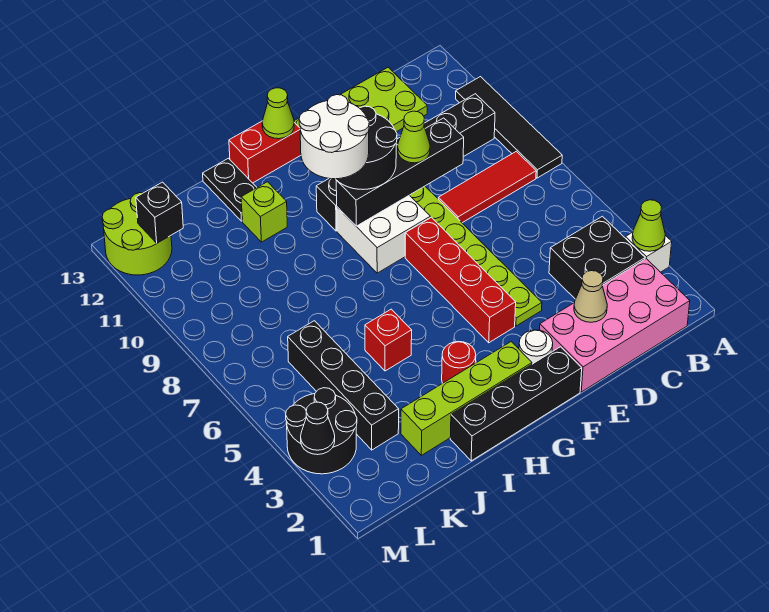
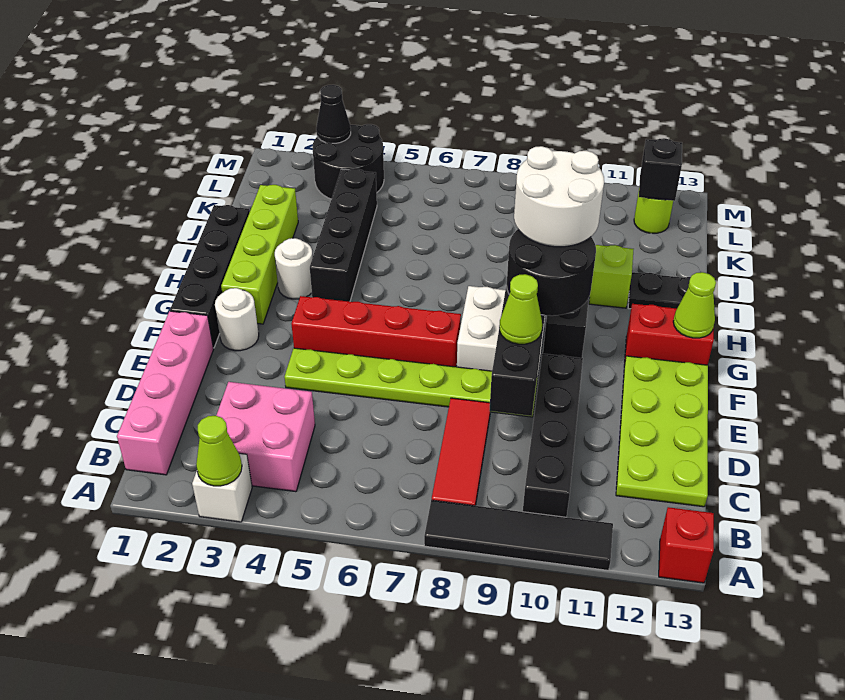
pink 2x4 brick [540,259,690,392] -> pink 1x4 brick [117,311,214,475]
black 2x2 brick [549,216,645,299] -> pink 2x2 brick [216,382,315,492]
tan 1x1 cone [574,271,607,322] -> none
red 1x2 brick [229,121,301,183] -> red 1x2 brick turned to [625,304,714,365]
red 1x1 round brick [442,342,476,383] -> white 1x1 round brick [275,238,313,299]
red 1x1 brick [365,309,412,371] -> red 1x1 brick moved to [659,507,714,583]
black 1x4 brick [288,321,399,450] -> black 1x4 brick turned to [310,169,377,302]
lime 2x2 round brick [102,193,172,275] -> lime 1x1 round brick [634,192,673,233]

